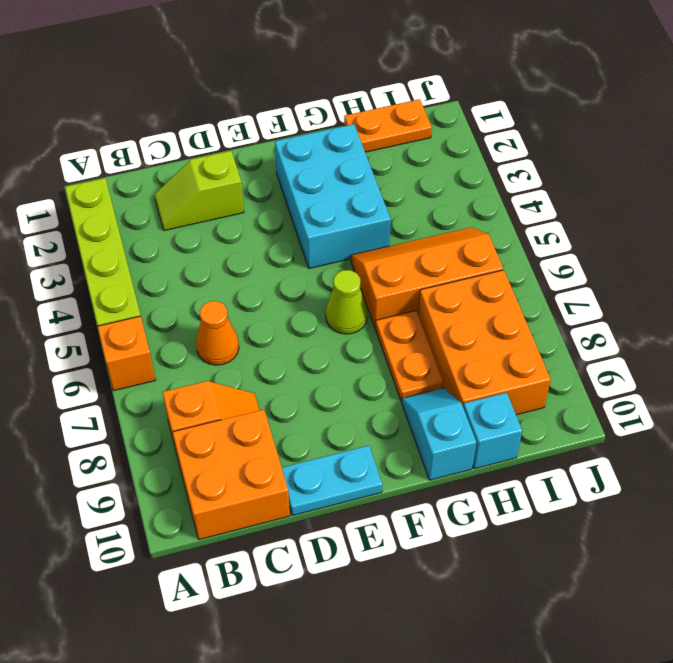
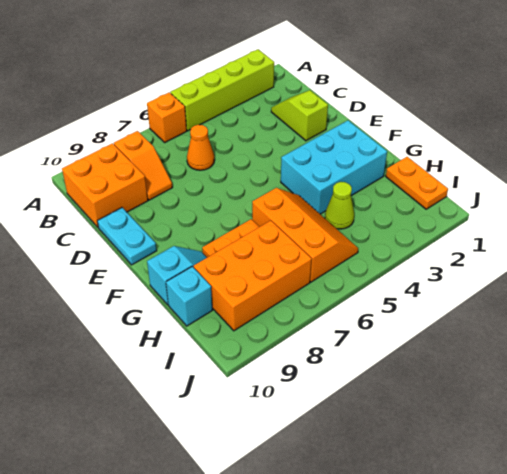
lime 1x1 cone [326,270,368,334] -> lime 1x1 cone moved to [325,182,354,229]

